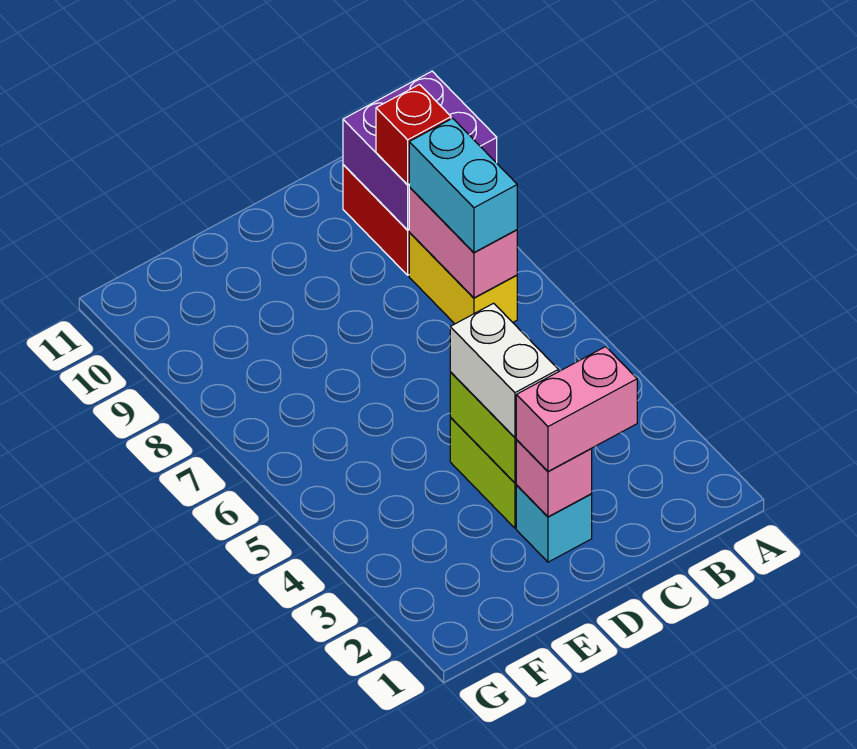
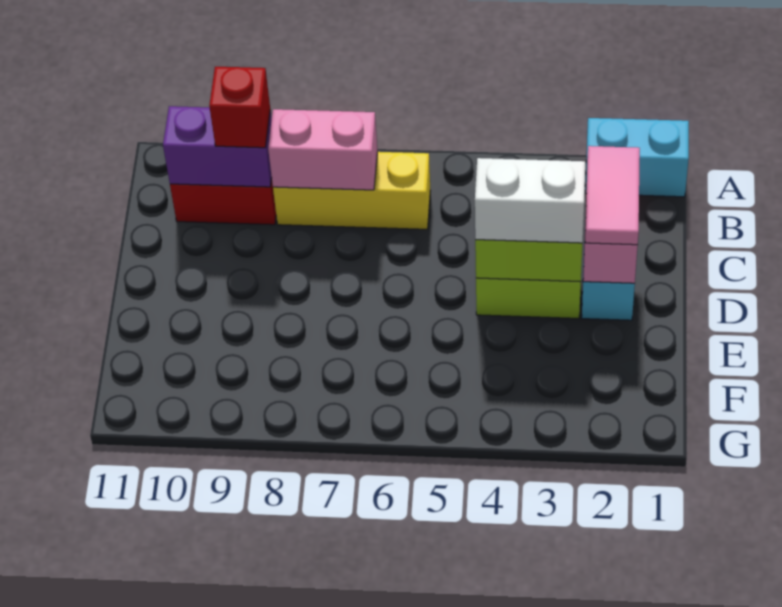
purple 2x2 brick [343,71,497,230] -> purple 1x2 brick [163,106,272,187]
yellow 1x2 brick [409,233,517,324] -> yellow 1x3 brick [273,152,430,229]
cyan 1x2 brick [409,118,517,252] -> cyan 1x2 brick moved to [585,118,689,197]
pink 1x2 brick [516,347,637,471] -> pink 1x2 tile [585,146,640,245]

